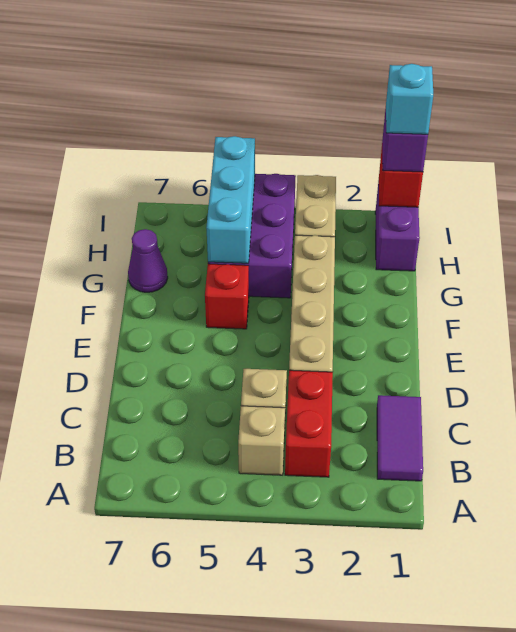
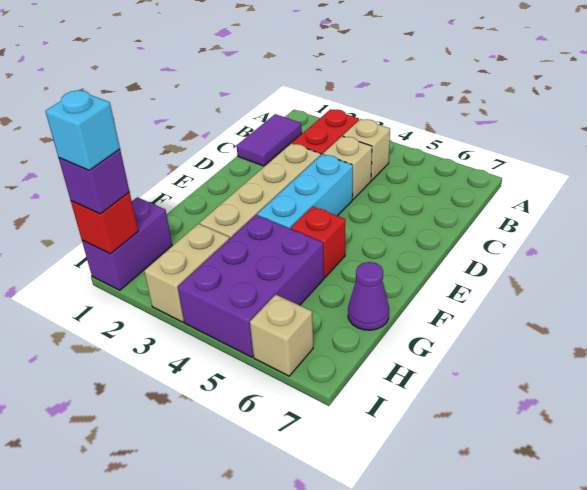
cyan 1x3 brick [206,136,255,263] -> cyan 1x3 brick moved to [257,154,353,229]
none -> tan 1x1 brick [250,295,313,376]

